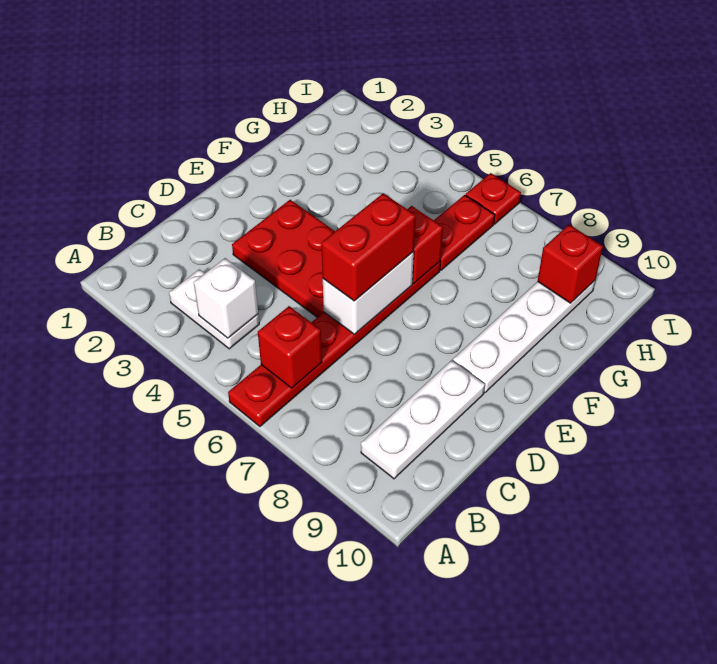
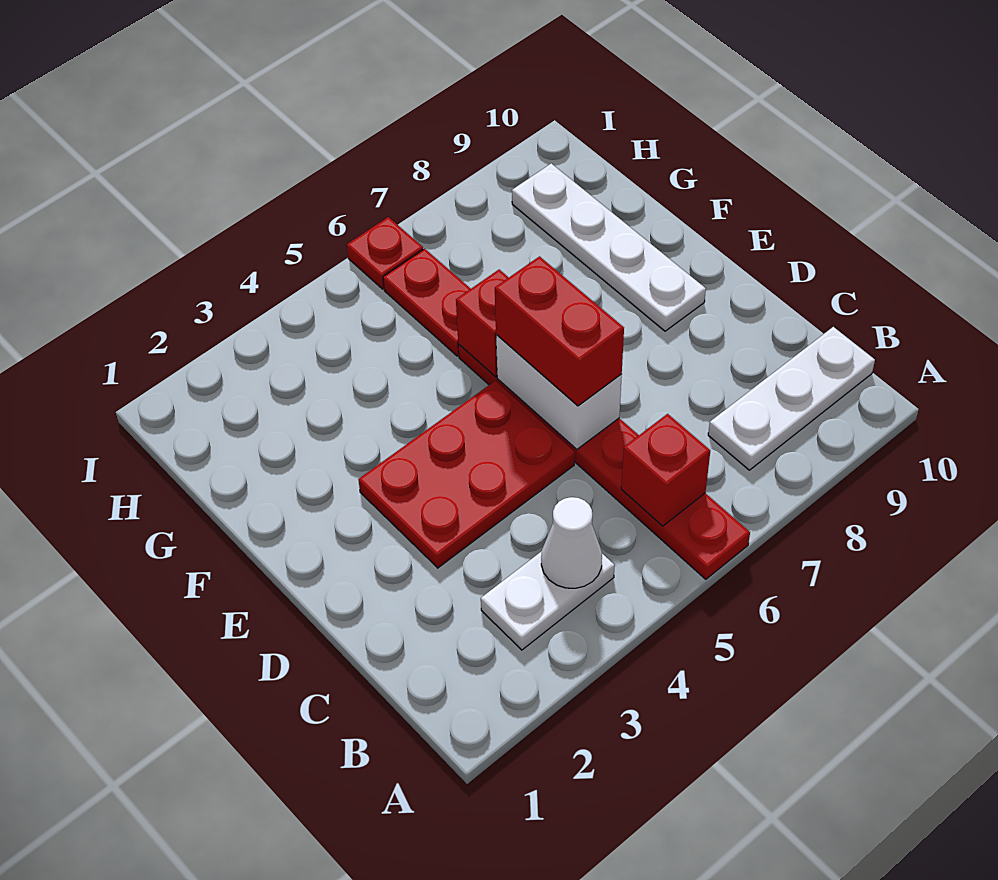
white 1x1 brick [194,258,258,338] -> white 1x1 cone [541,497,602,588]
white 1x3 plate [361,360,485,479] -> white 1x3 plate turned to [708,327,875,470]
red 1x1 brick [538,225,603,303] -> none

